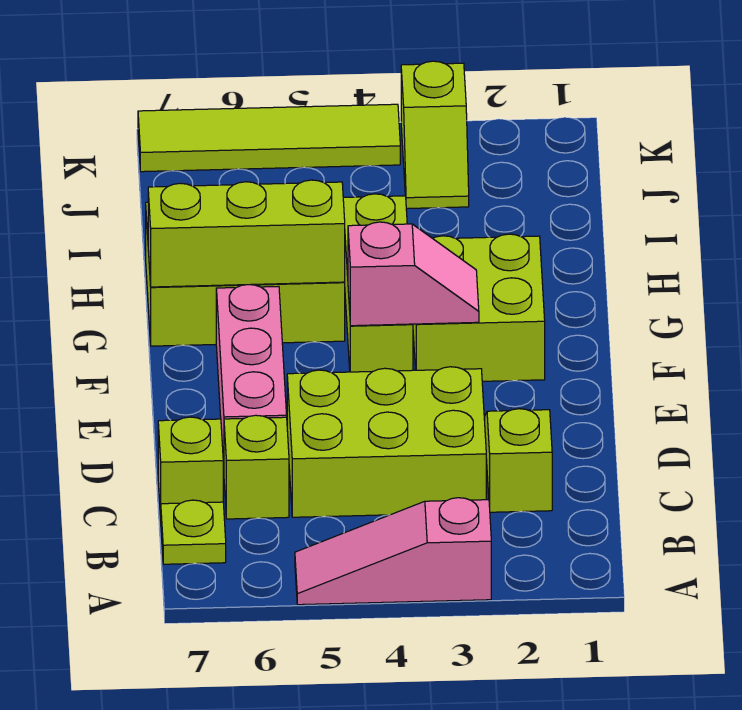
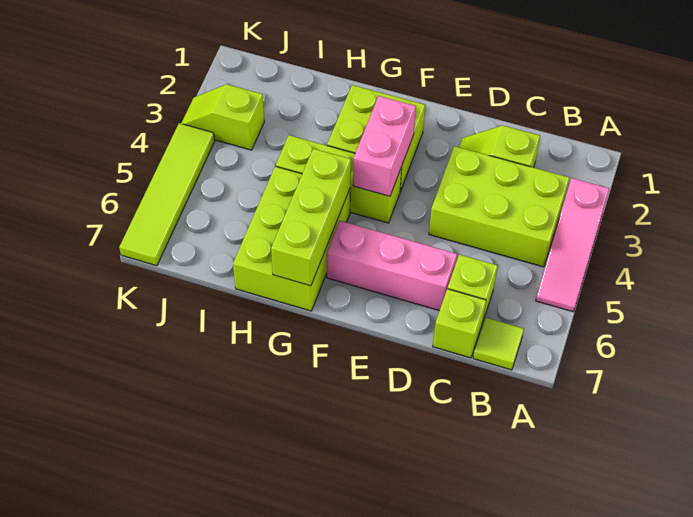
lime 1x1 plate [161,500,226,564] -> lime 1x1 tile [473,318,524,370]
lime 2x3 brick [287,367,486,517] -> lime 2x3 brick turned to [429,146,569,267]
pink 1x2 slope [348,222,479,326] -> pink 1x2 brick [353,96,416,196]
lime 1x2 slope [401,61,469,209] -> lime 1x2 slope turned to [181,84,264,150]

